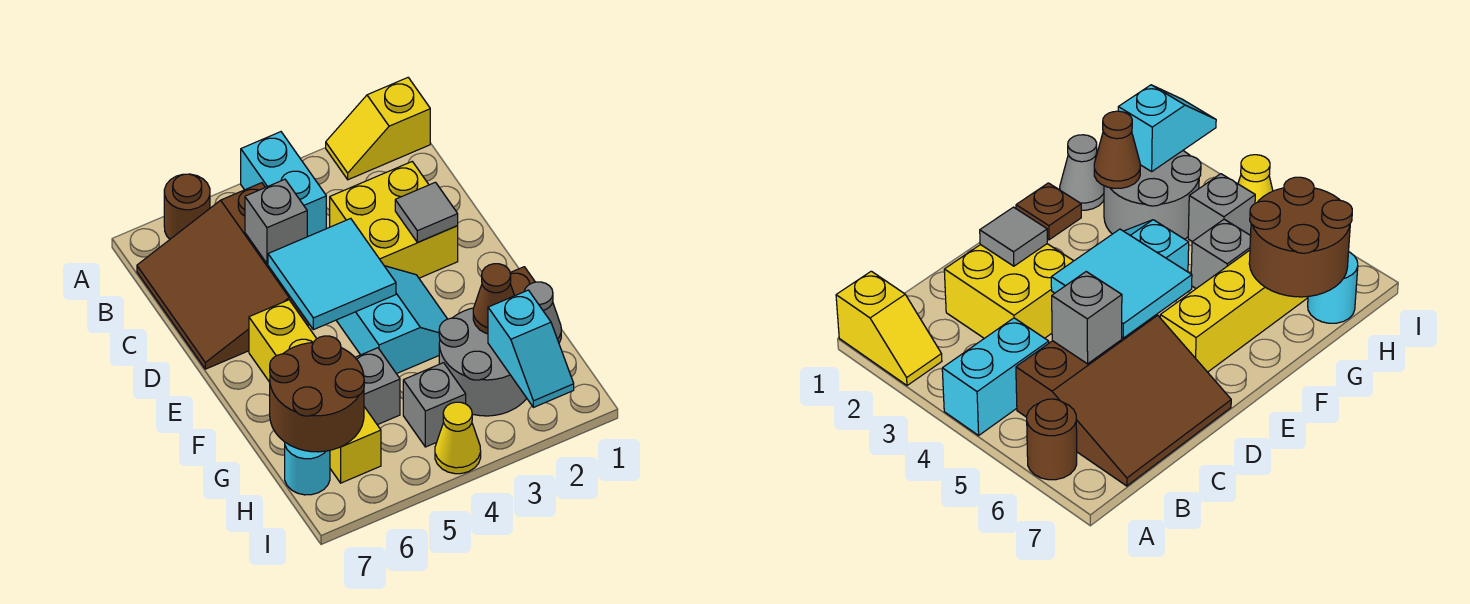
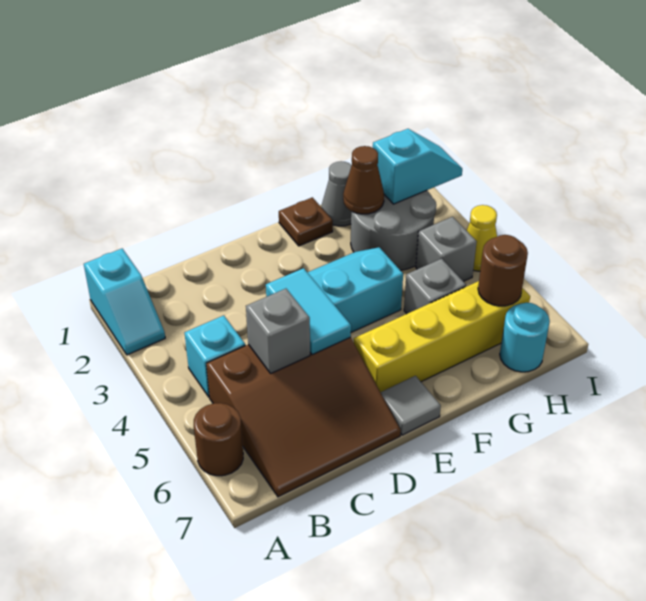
yellow 1x2 slope [326,78,430,180] -> cyan 1x2 slope [84,249,165,355]
cyan 1x2 brick [241,132,326,237] -> cyan 1x1 brick [185,315,245,397]
yellow 2x2 brick [330,162,458,278] -> none
grey 1x1 tile [395,182,458,242] -> grey 1x1 tile moved to [380,376,441,435]
cyan 2x2 tile [268,218,396,330] -> cyan 1x2 tile [266,268,351,355]
brown 2x2 round brick [270,336,364,452] -> brown 1x1 round brick [478,235,528,306]

